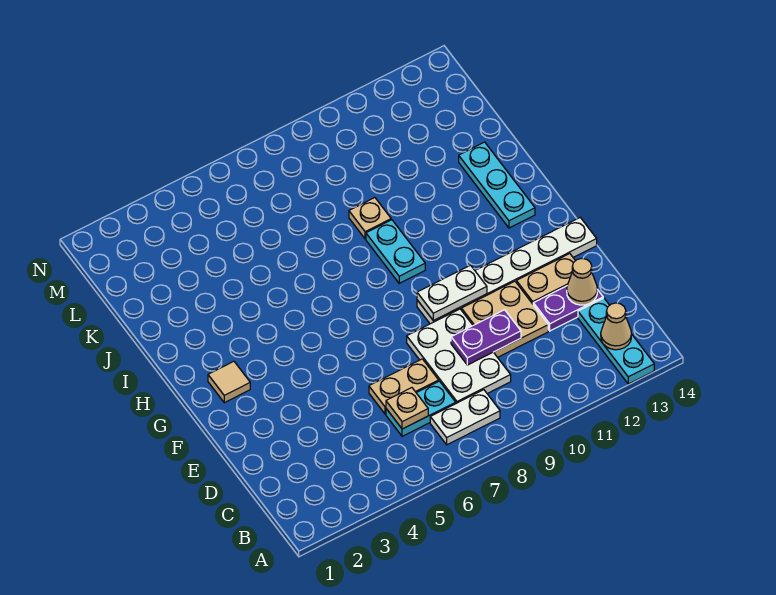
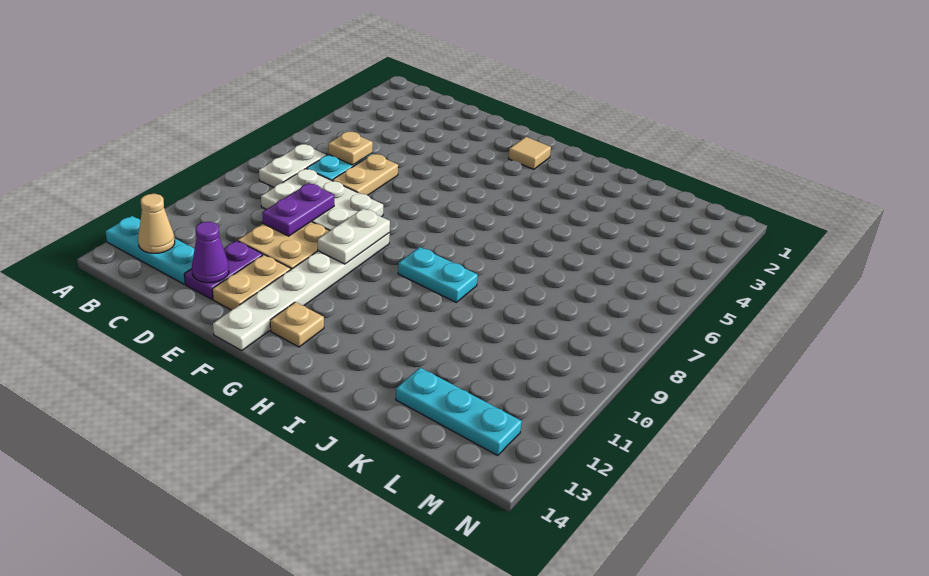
tan 1x1 cone [567,258,597,305] -> purple 1x1 cone [192,222,229,283]
cyan 1x3 plate [459,142,535,228] -> cyan 1x3 plate moved to [396,368,522,455]
tan 1x1 plate [349,198,391,239] -> tan 1x1 plate moved to [270,302,324,347]

